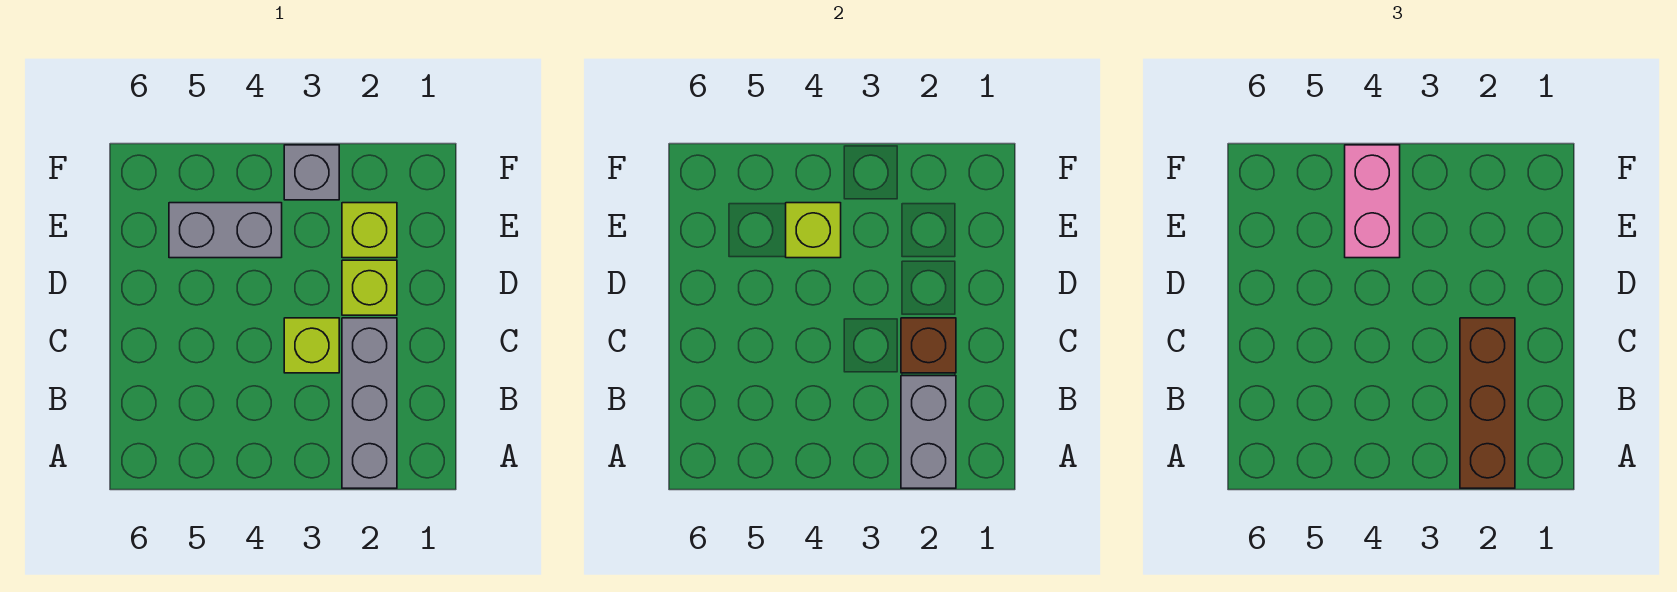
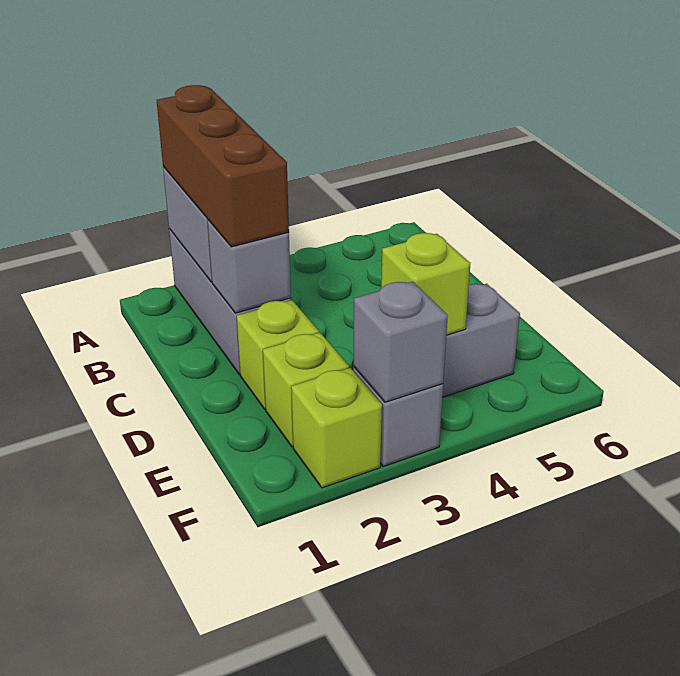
brown 1x1 brick [901,318,956,373] -> grey 1x1 brick [208,220,291,313]
lime 1x1 brick [284,318,339,373] -> lime 1x1 brick moved to [291,368,382,488]
pink 1x2 brick [1345,145,1400,258] -> none
none -> grey 1x1 brick [353,282,448,402]

